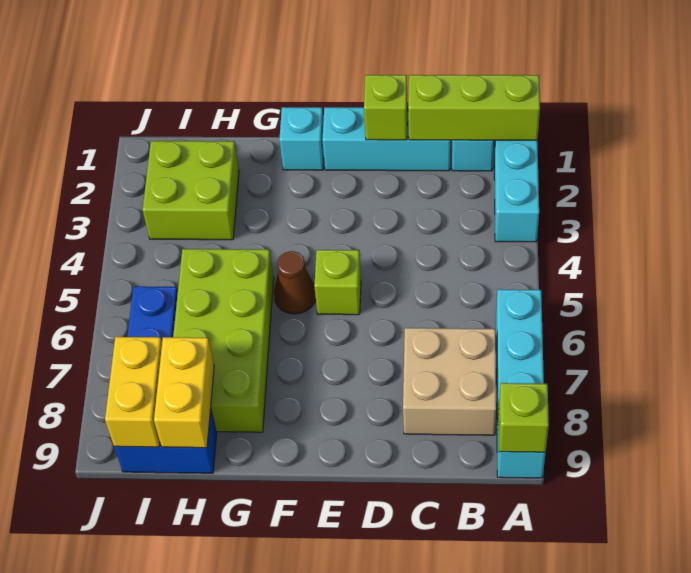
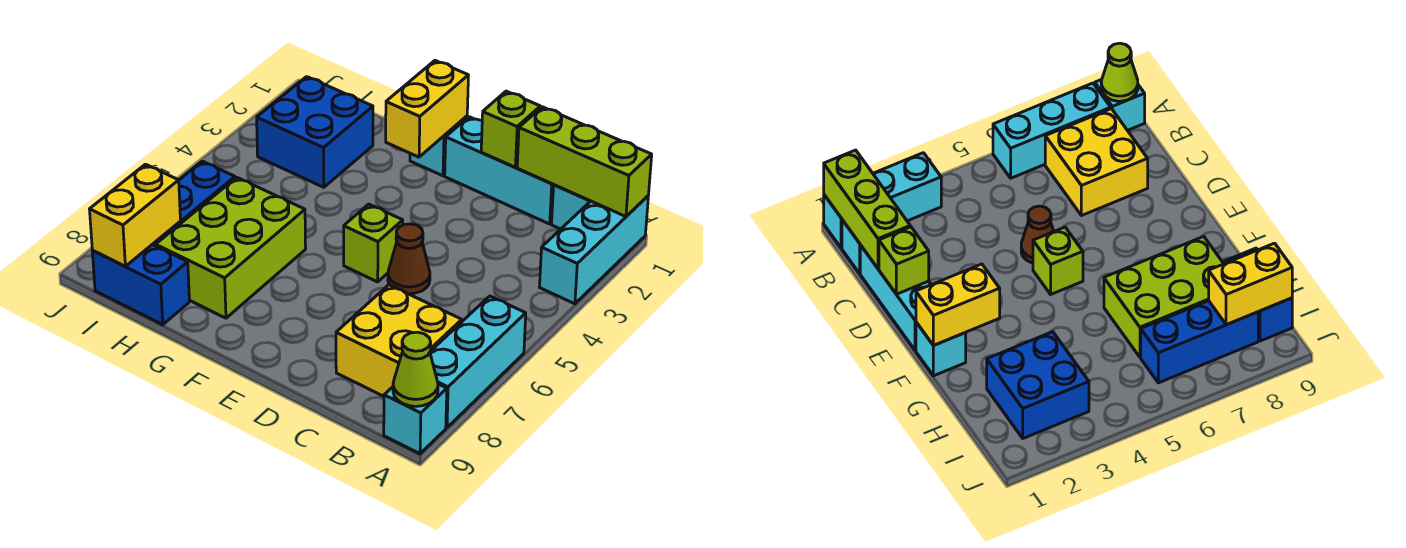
lime 1x1 brick [498,383,549,452] -> lime 1x1 cone [393,332,438,406]
tan 2x2 brick [403,328,496,435] -> yellow 2x2 brick [336,285,462,396]
brown 1x1 cone [274,251,316,314] -> brown 1x1 cone moved to [388,224,430,294]
lime 2x4 brick [173,249,274,432] -> lime 2x3 brick [156,177,306,318]
lime 2x2 brick [143,141,239,240] -> blue 2x2 brick [257,77,373,187]
yellow 1x2 brick [154,337,214,448] -> yellow 1x2 brick moved to [386,61,468,157]

